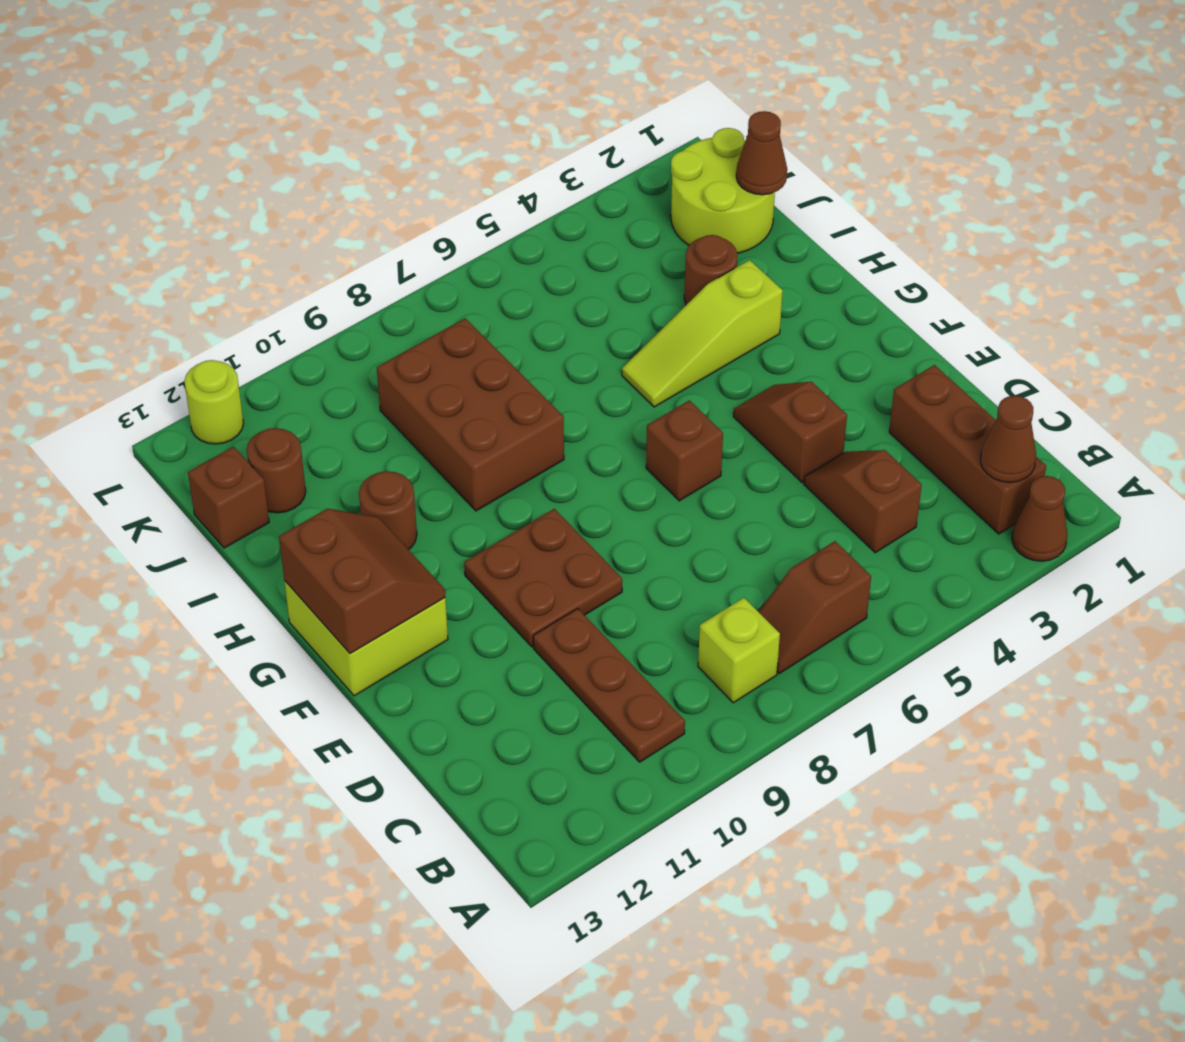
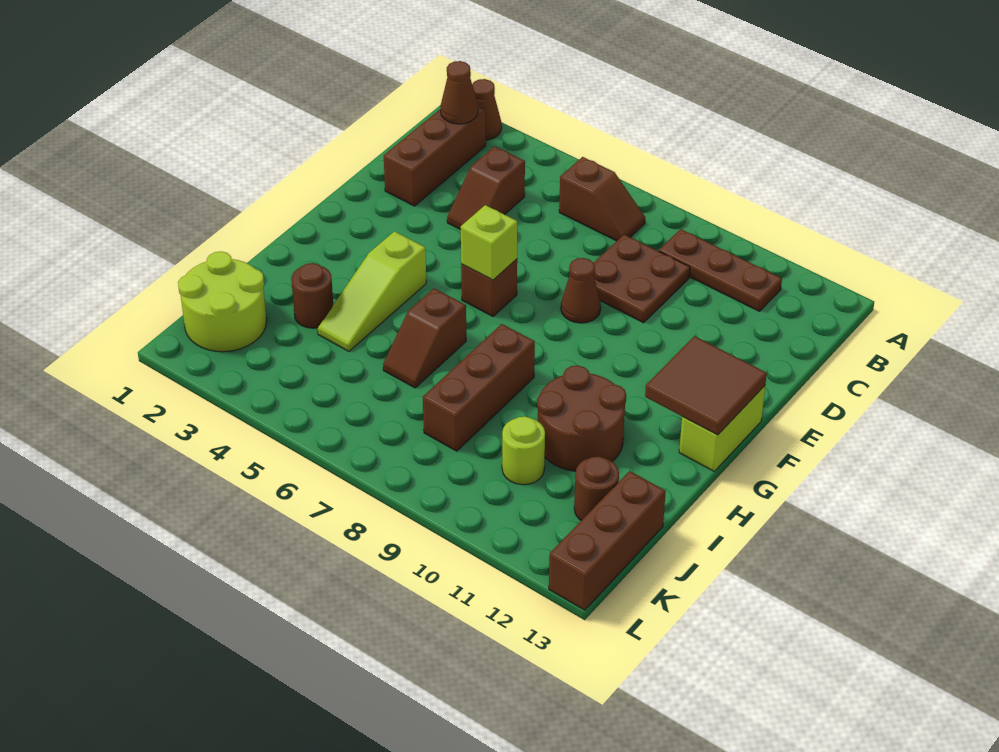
lime 1x1 brick [698,598,780,703] -> lime 1x1 brick moved to [461,205,517,280]
brown 1x3 plate [533,609,685,762] -> brown 1x3 plate turned to [659,229,782,311]
brown 1x2 slope [733,382,847,483] -> brown 1x2 slope moved to [383,288,466,388]
brown 2x2 plate [464,509,622,647] -> brown 2x2 plate moved to [594,235,690,323]
lime 2x2 brick [284,581,448,696] -> lime 1x2 brick [679,386,765,471]
brown 2x2 slope [279,509,445,653] -> brown 2x2 tile [645,336,767,435]
lime 1x3 slope [622,260,783,407] -> lime 1x3 slope turned to [318,231,426,351]
brown 2x3 brick [377,318,564,511] -> brown 1x3 brick [423,324,535,451]
brown 1x1 round brick [359,471,417,550] -> brown 2x2 round brick [537,366,626,471]
brown 1x1 cone [736,111,787,195] -> brown 1x1 cone moved to [561,258,601,323]
brown 1x1 brick [188,447,269,548] -> brown 1x3 brick [549,471,666,610]
lime 1x1 round brick [184,360,244,444] -> lime 1x1 round brick moved to [502,417,545,485]

